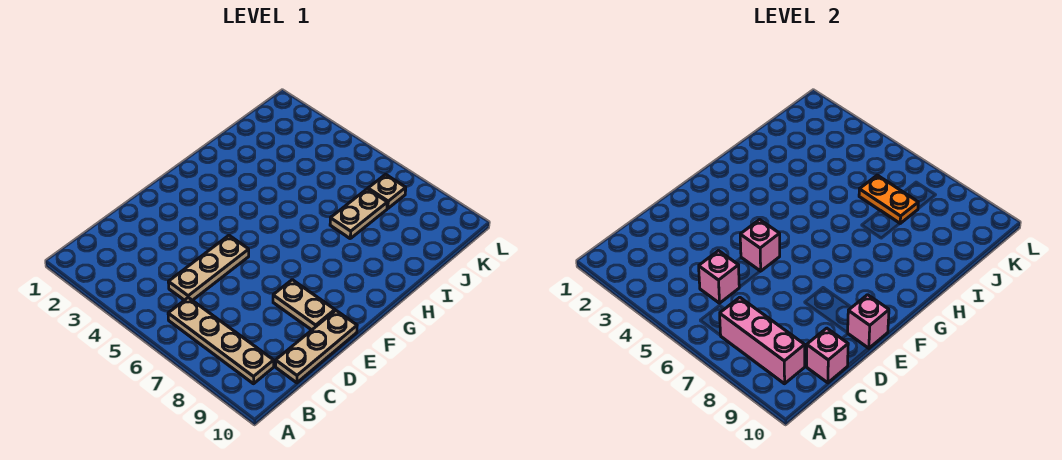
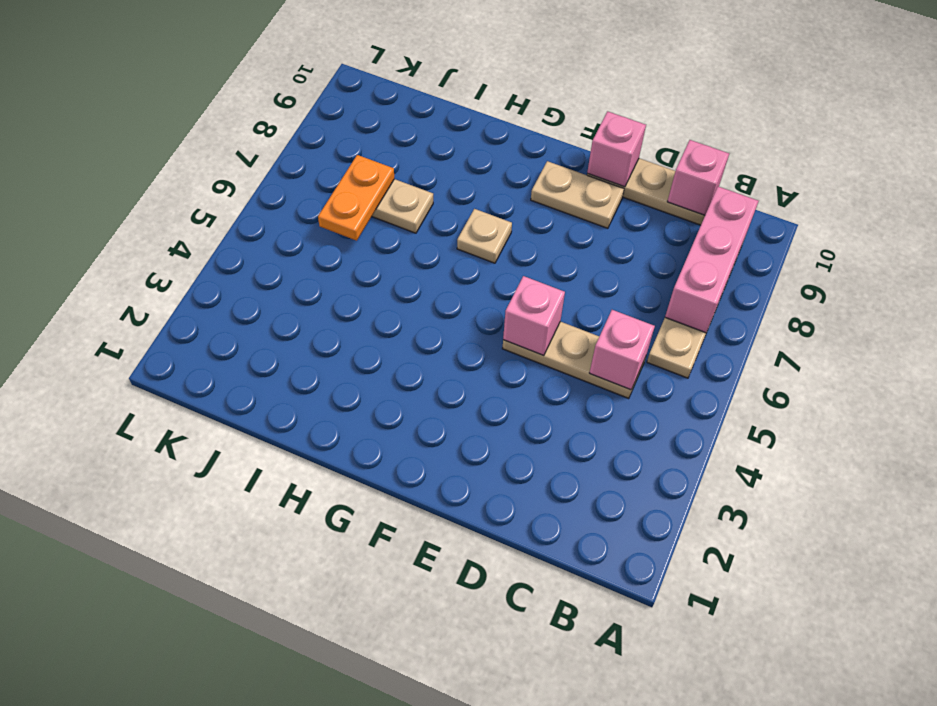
tan 1x2 plate [273,280,335,330] -> tan 1x2 plate turned to [531,161,624,228]
tan 1x1 plate [368,174,406,208] -> tan 1x1 plate moved to [457,209,512,263]

